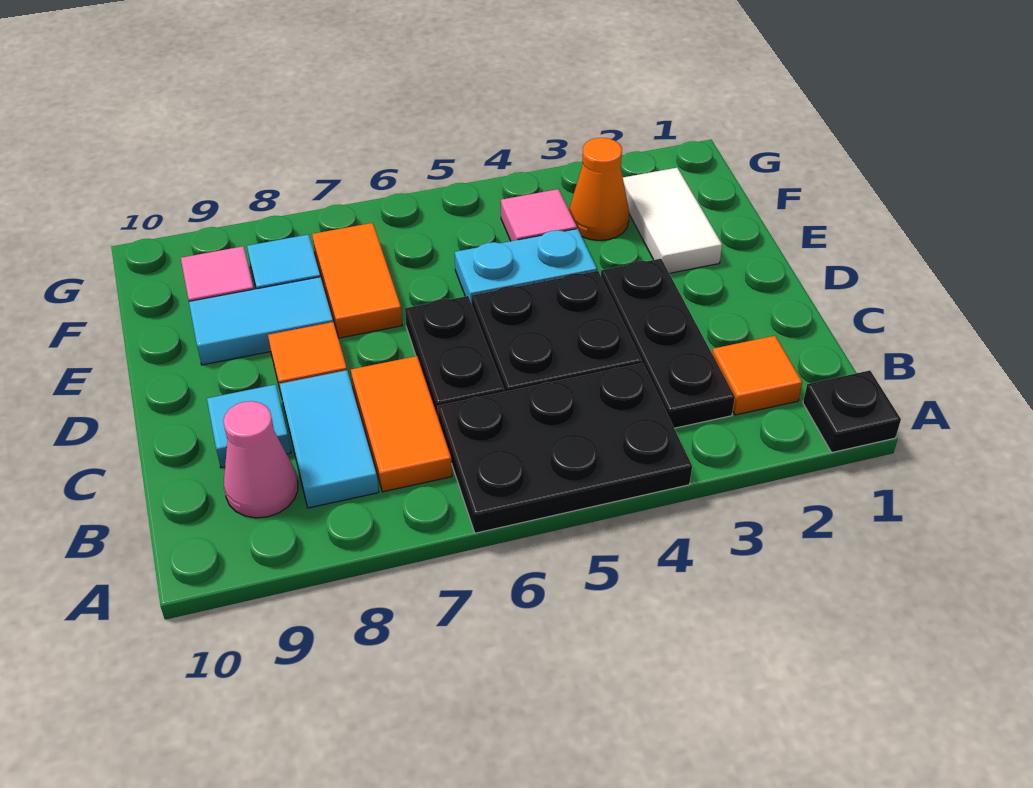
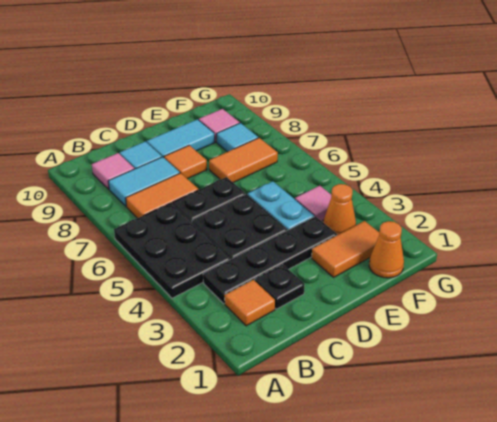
black 1x1 plate [803,370,901,452] -> black 1x1 plate moved to [255,264,305,309]
black 1x3 plate [601,259,735,428] -> black 1x4 plate [203,216,337,304]
pink 1x1 cone [223,401,298,518] -> pink 1x1 tile [92,153,134,189]
white 1x2 tile [623,168,722,273] -> orange 1x2 tile [312,221,379,277]
cyan 1x2 tile [189,277,333,365] -> cyan 1x2 tile turned to [147,119,215,158]
none -> orange 1x1 cone [369,221,404,278]

